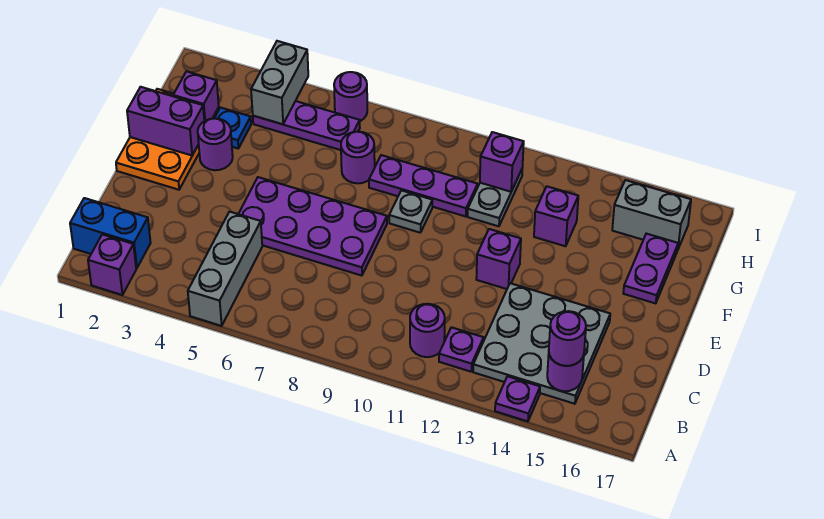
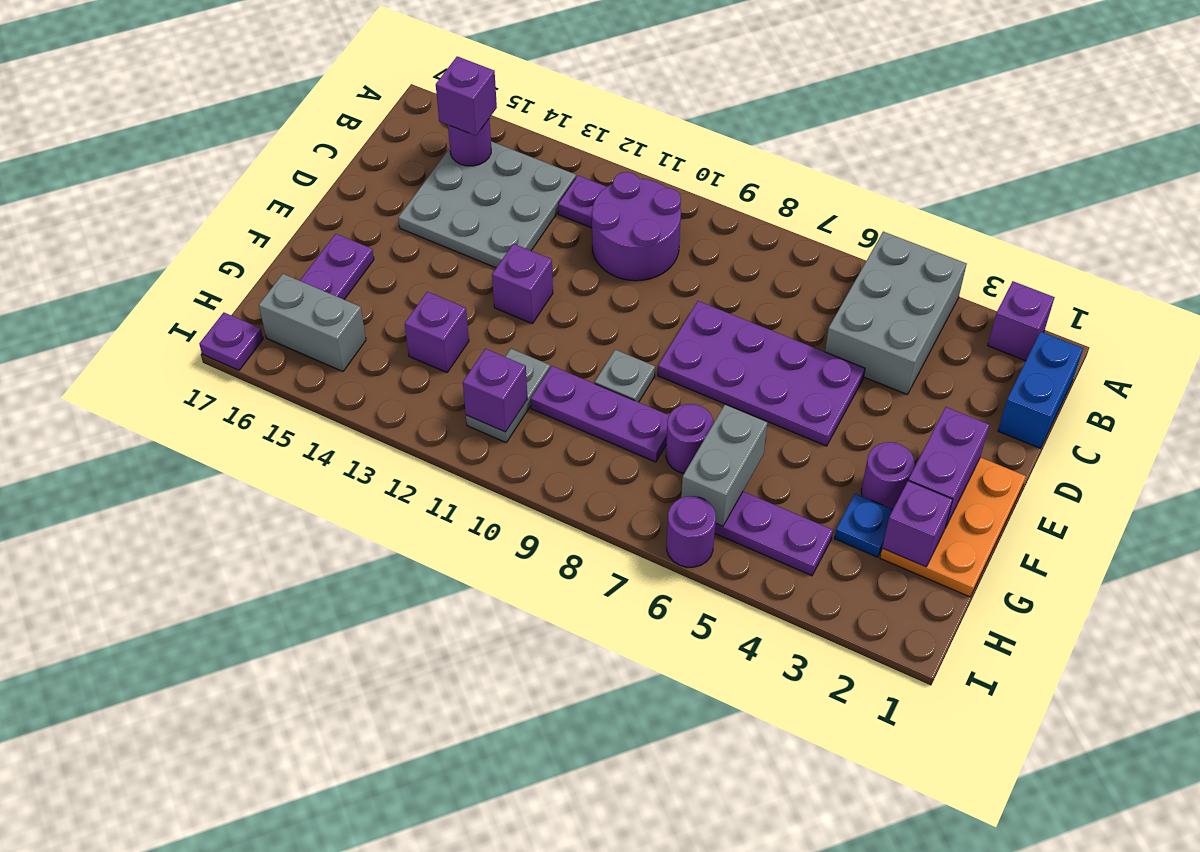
grey 1x3 brick [188,212,262,326] -> grey 2x3 brick [825,232,967,394]
purple 1x1 plate [495,376,540,421] -> purple 1x1 plate moved to [199,313,263,370]
blue 1x2 brick [70,198,151,268] -> blue 1x2 brick turned to [998,332,1083,448]
purple 1x1 round brick [410,304,445,357] -> purple 2x2 round brick [592,172,681,281]
purple 1x1 round brick [549,311,586,366] -> purple 1x1 brick [436,56,497,136]
purple 1x2 brick [127,87,204,155] -> purple 1x2 brick turned to [908,407,989,528]
grey 1x2 brick [251,41,308,124] -> grey 1x2 brick moved to [681,405,767,526]

